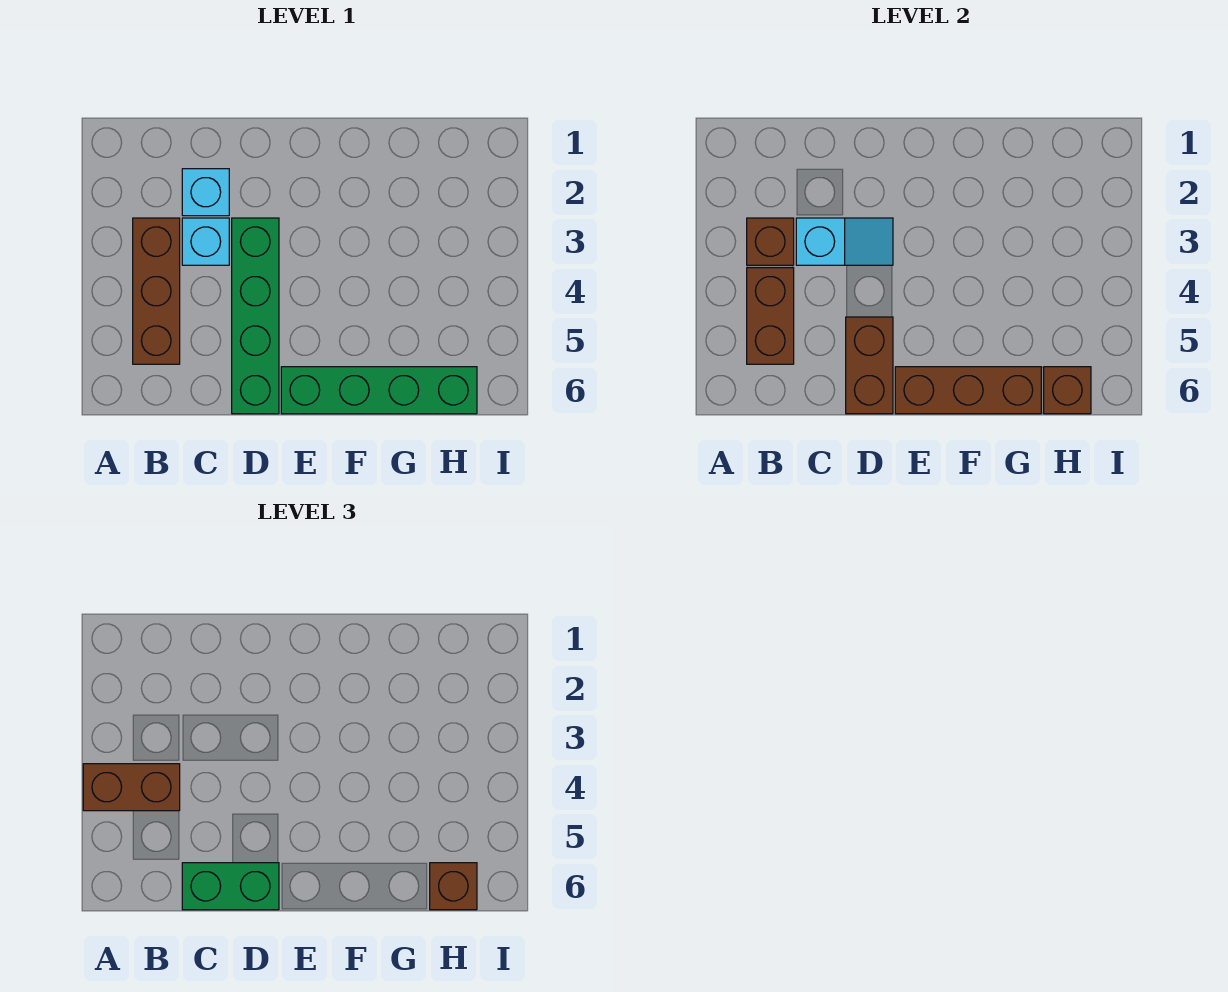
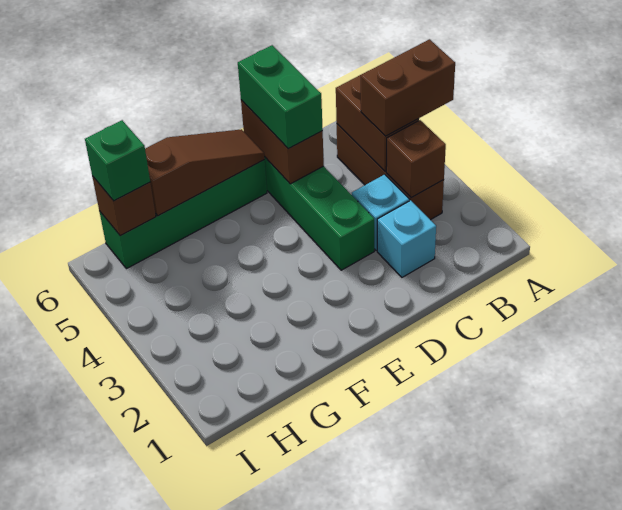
cyan 1x2 slope [796,218,893,265] -> none
green 1x2 brick [182,863,279,910] -> green 1x2 brick turned to [238,45,323,149]
brown 1x3 brick [895,367,1041,414] -> brown 1x3 slope [145,129,265,216]
brown 1x1 brick [430,863,477,910] -> green 1x1 brick [85,120,150,201]

